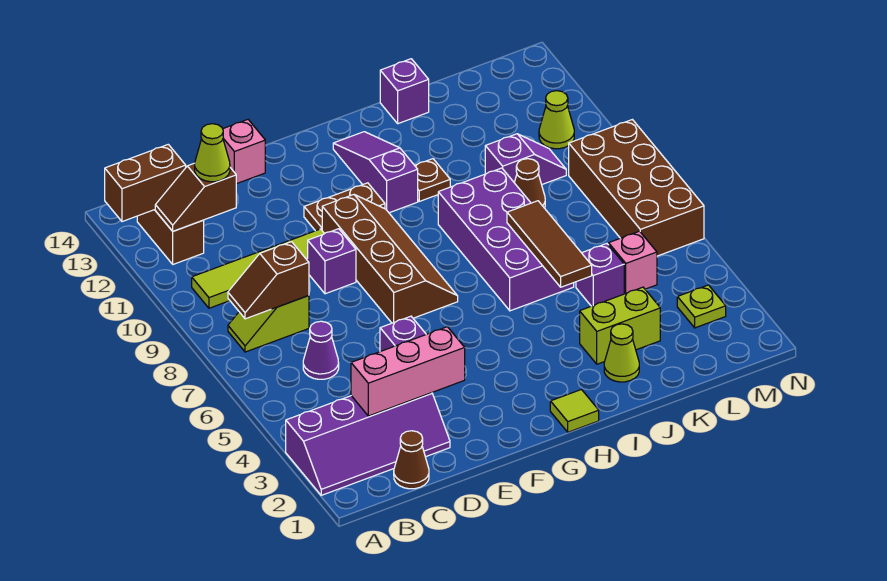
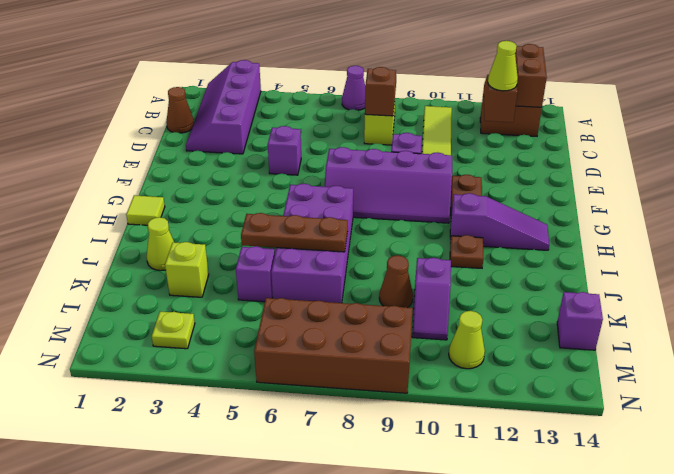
pink 1x3 brick [351,327,465,416] -> none
purple 1x1 cone [303,321,339,379] -> purple 1x1 cone moved to [342,66,365,110]
pink 1x1 brick [223,120,265,184] -> none
brown 2x4 slope [322,195,458,323] -> purple 2x4 slope [325,147,452,223]
purple 2x4 brick [438,168,574,311] -> purple 2x4 brick turned to [271,184,353,303]
lime 1x2 brick [580,287,660,364] -> lime 1x1 brick [165,242,209,297]
brown 1x3 tile [507,201,592,287] -> brown 1x3 plate [241,213,348,252]
purple 1x1 brick [380,59,429,124] -> purple 1x1 brick moved to [557,292,603,350]
pink 1x1 brick [609,231,657,294] -> none

